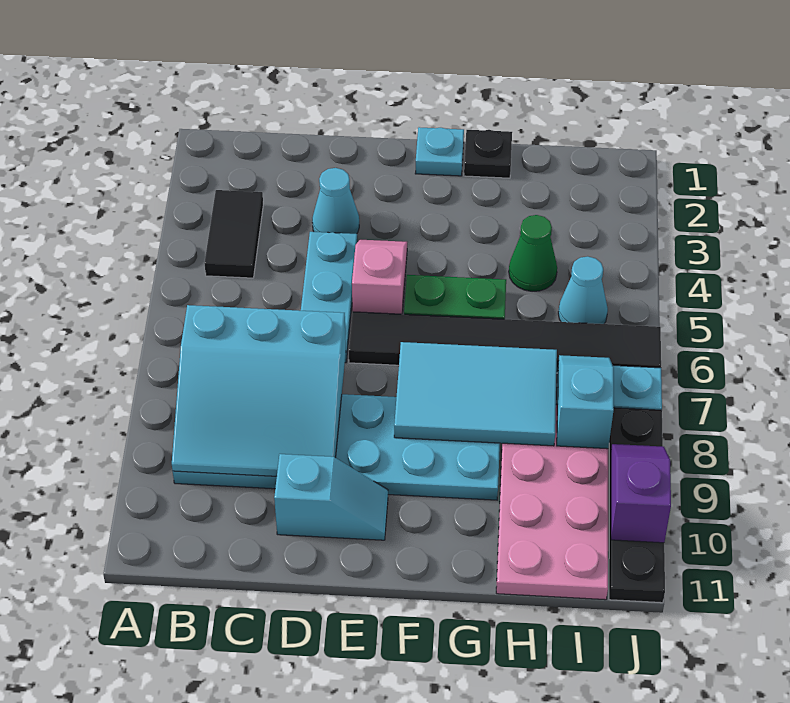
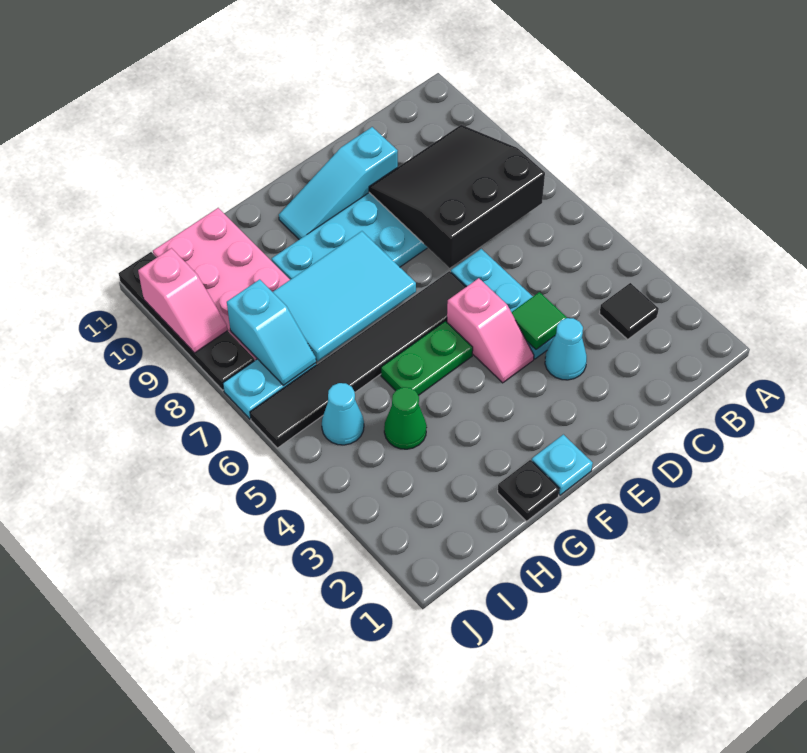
black 1x2 tile [205,190,263,278] -> black 1x1 tile [599,283,659,339]
cyan 3x3 slope [172,305,346,476] -> black 3x3 slope [369,125,545,268]
none -> green 1x1 tile [511,292,567,350]
cyan 1x2 slope [274,454,388,540] -> cyan 1x3 slope [279,127,398,239]
purple 1x2 slope [611,444,671,543] -> pink 1x2 slope [138,248,228,353]

